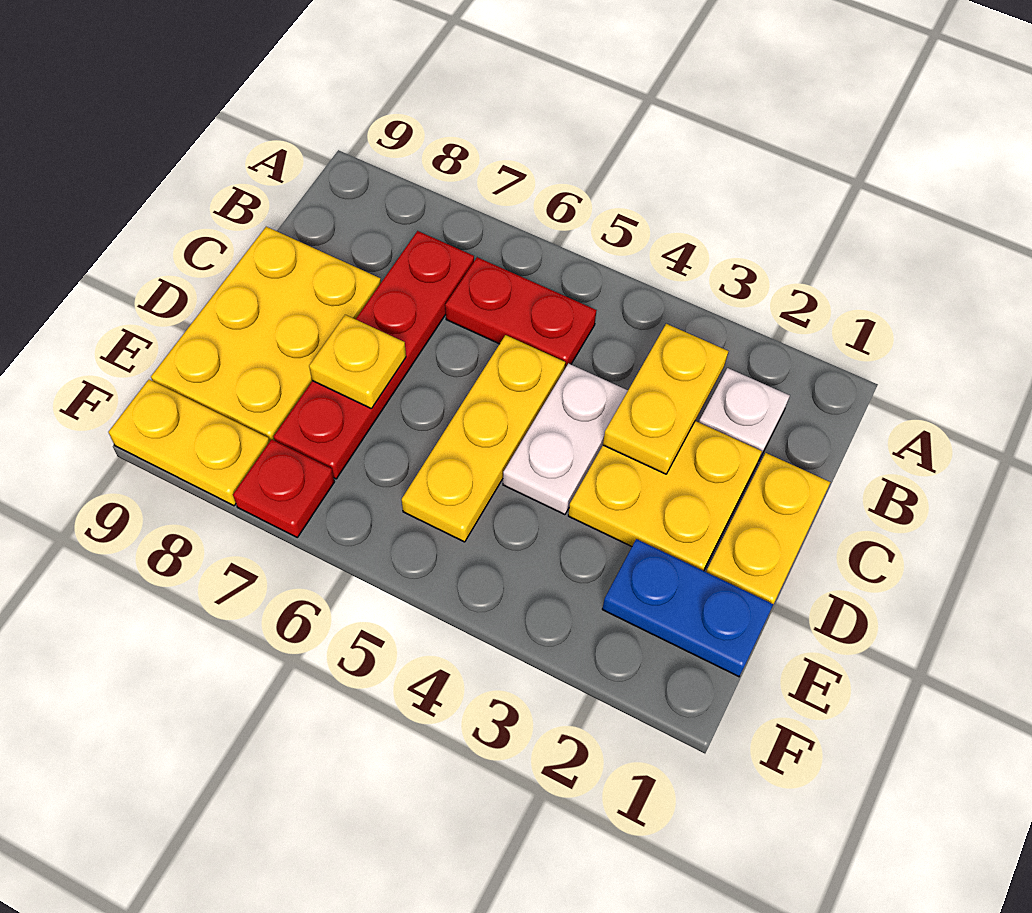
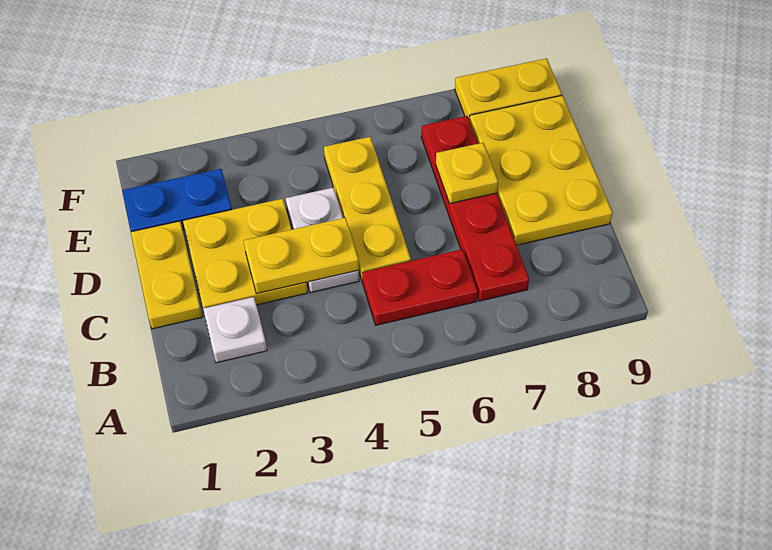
yellow 1x2 plate [603,324,728,474] -> yellow 1x2 plate turned to [244,217,359,294]
red 1x1 plate [233,439,334,537] -> none

